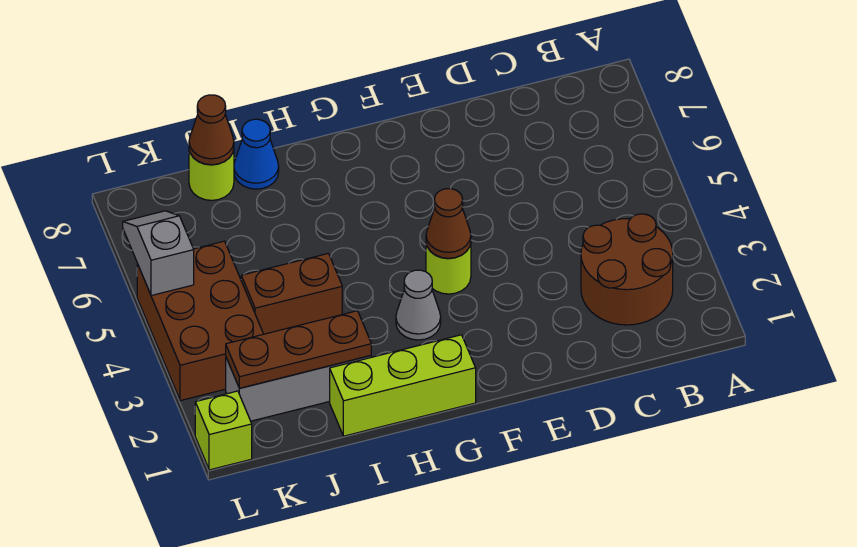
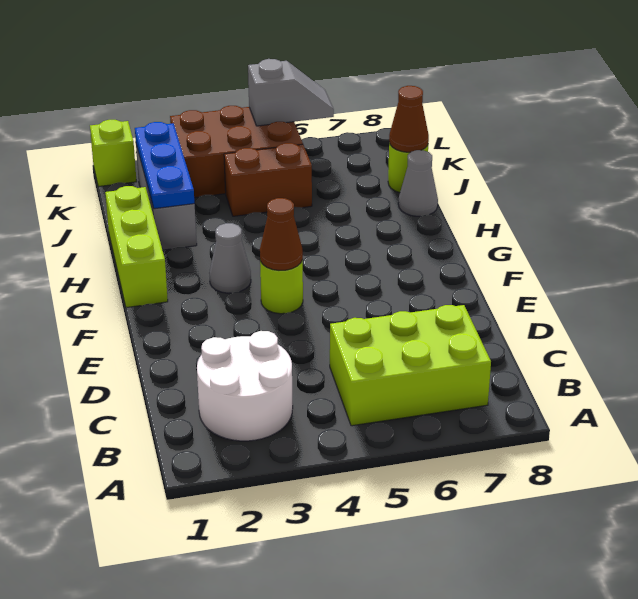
brown 2x2 round brick [581,214,673,325] -> white 2x2 round brick [197,331,293,441]
none -> lime 2x3 brick [330,305,491,426]
brown 1x3 plate [226,311,371,388] -> blue 1x3 plate [135,122,195,209]
brown 1x2 brick [241,253,342,334] -> brown 1x2 brick turned to [224,143,312,216]
blue 1x1 cone [234,119,279,189] -> grey 1x1 cone [398,150,438,216]

